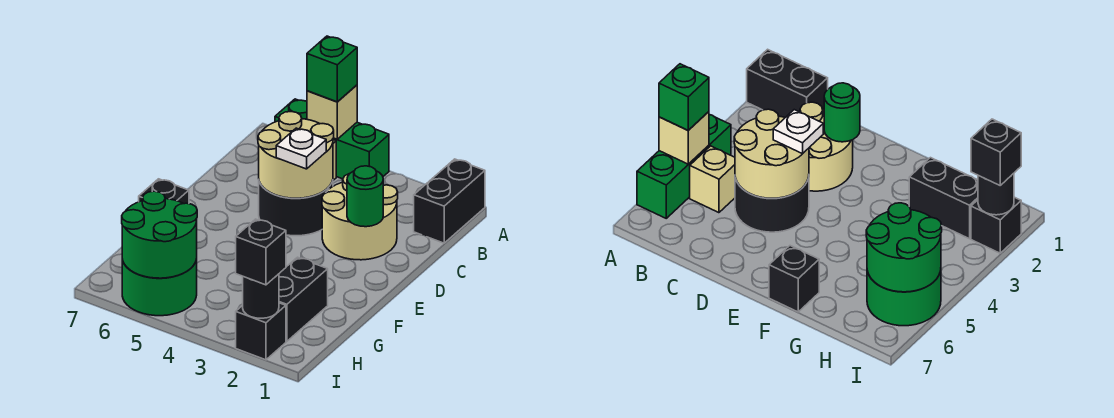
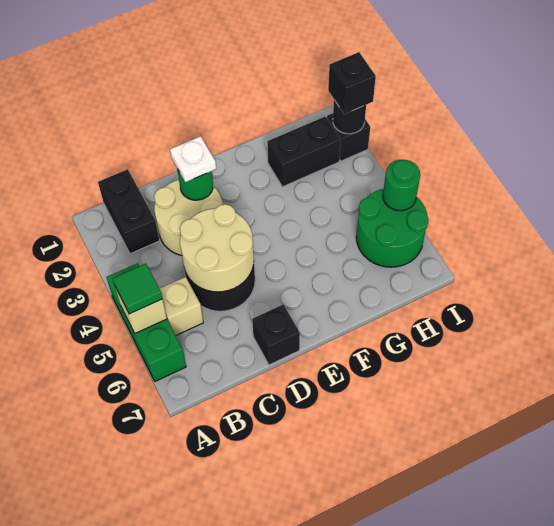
black 1x2 brick [414,159,485,243] -> black 1x2 brick turned to [98,169,160,254]
green 1x1 brick [307,36,357,102] -> green 1x1 tile [113,264,162,314]
white 1x1 plate [276,128,326,169] -> white 1x1 plate moved to [170,136,216,182]
black 1x1 brick [139,179,189,204] -> black 1x1 brick moved to [252,304,300,365]
green 2x2 round brick [122,191,197,278] -> green 1x1 round brick [383,160,420,211]

